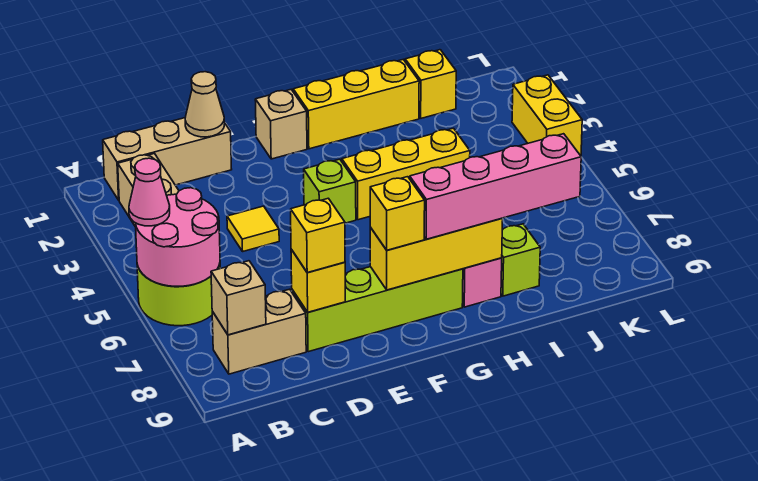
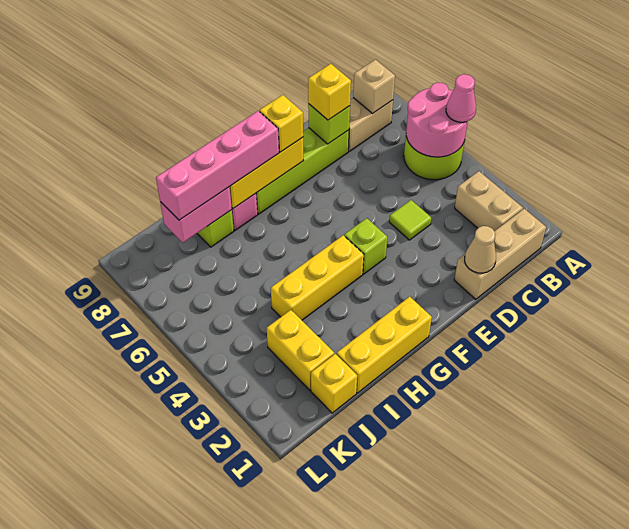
yellow 1x1 tile [227,206,279,251] -> lime 1x1 tile [389,200,431,240]
yellow 1x1 brick [291,249,345,312] -> lime 1x1 brick [308,104,350,144]
tan 1x1 brick [255,90,307,159] -> none
none -> pink 1x2 brick [160,187,232,243]
yellow 1x2 brick [512,75,582,156] -> yellow 1x2 brick moved to [267,310,334,390]

